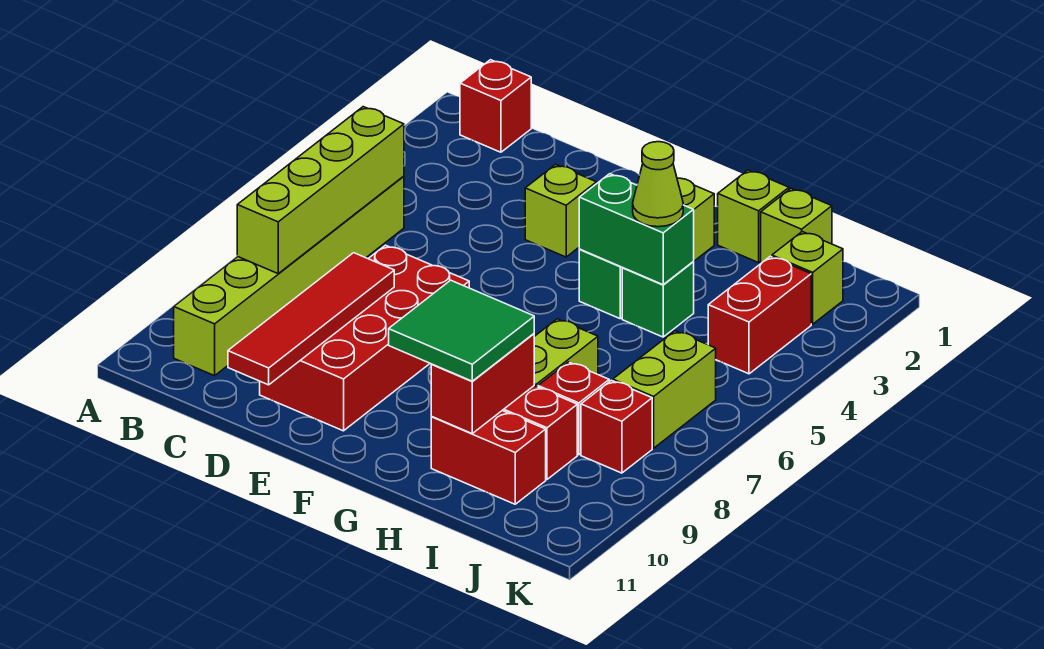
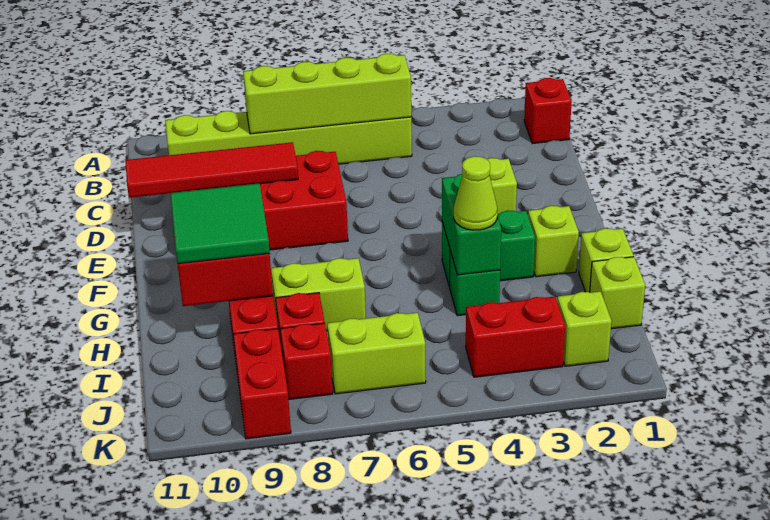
red 1x2 brick [431,411,546,504] -> red 1x2 brick moved to [233,329,291,439]

